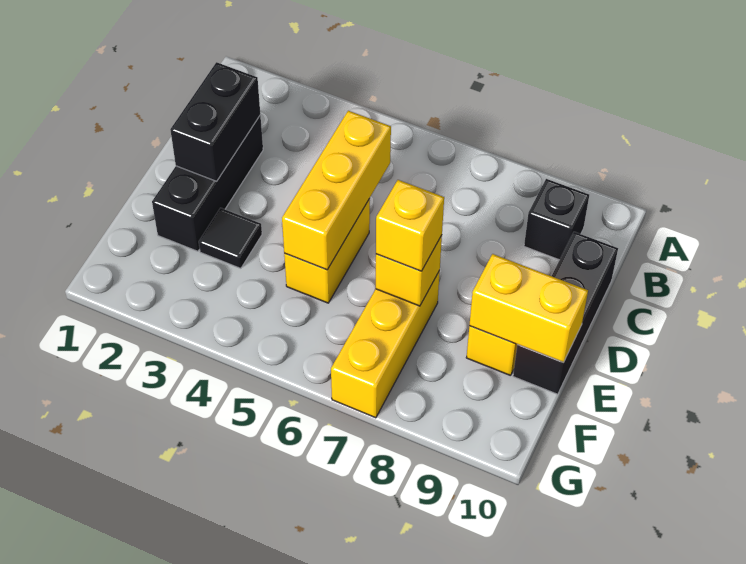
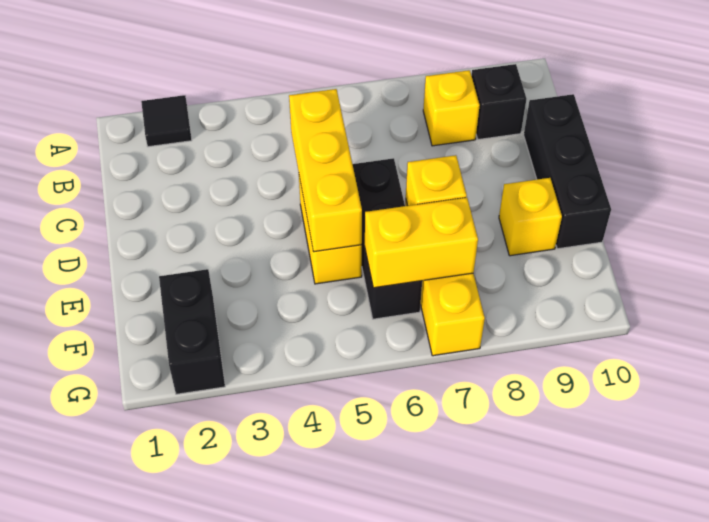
black 1x3 brick [152,115,263,251] -> black 1x3 brick moved to [353,158,422,319]
black 1x2 brick [170,62,260,181] -> black 1x2 brick moved to [159,269,225,394]
black 1x1 tile [199,208,262,268] -> black 1x1 tile moved to [141,95,192,147]
yellow 1x1 brick [376,180,444,271] -> yellow 1x1 brick moved to [423,70,480,146]
yellow 1x2 brick [469,254,588,363] -> yellow 1x2 brick moved to [365,198,478,288]

